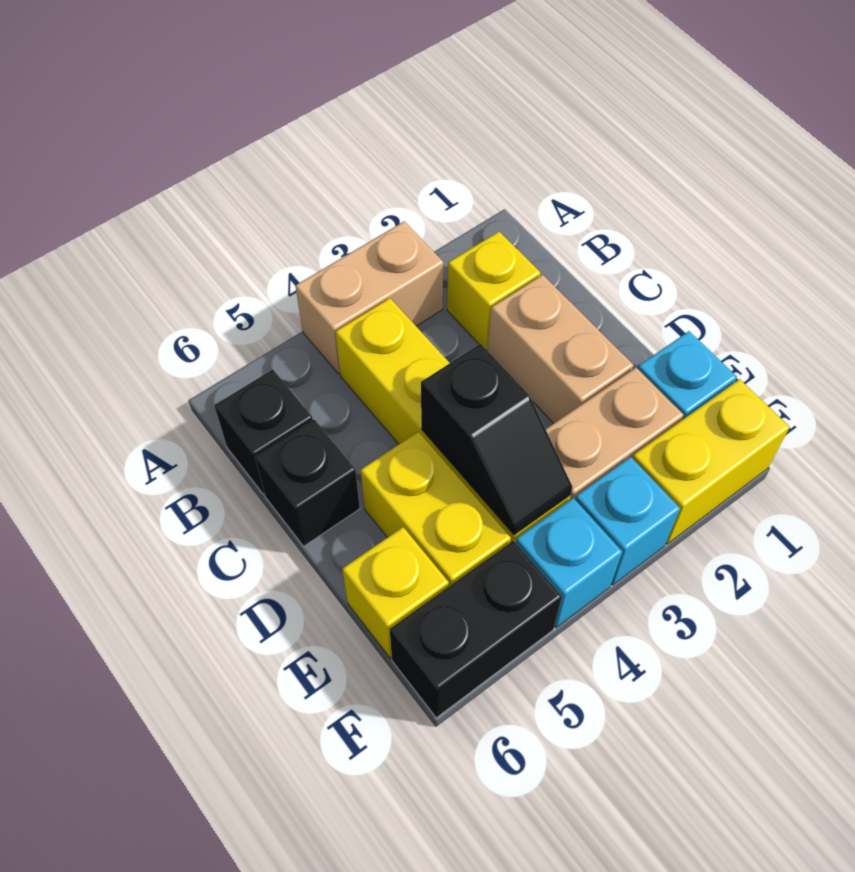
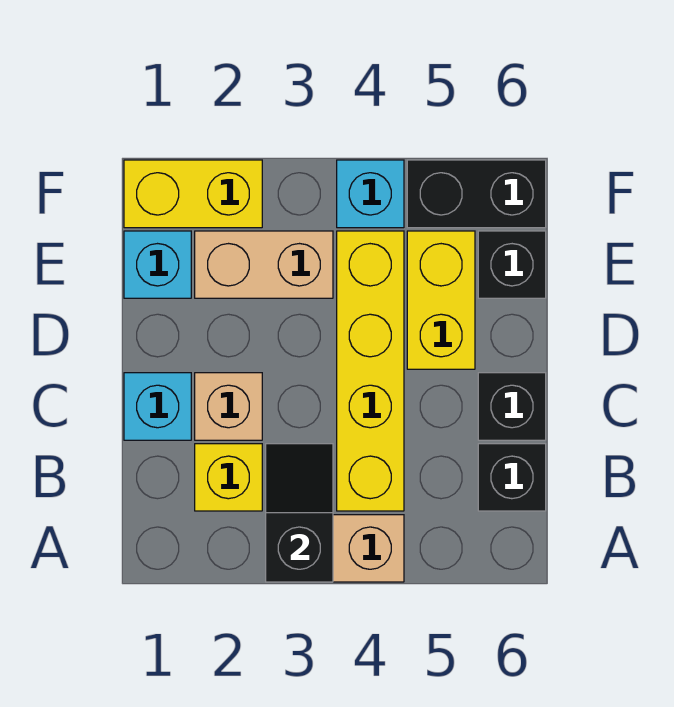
tan 1x2 brick [487,275,634,424] -> tan 1x1 brick [195,373,262,440]
black 1x2 slope [421,344,573,535] -> black 1x2 slope moved to [266,444,333,582]
yellow 1x1 brick [342,527,449,658] -> black 1x1 brick [478,231,546,298]
cyan 1x1 brick [575,457,680,585] -> cyan 1x1 brick moved to [124,373,191,440]

